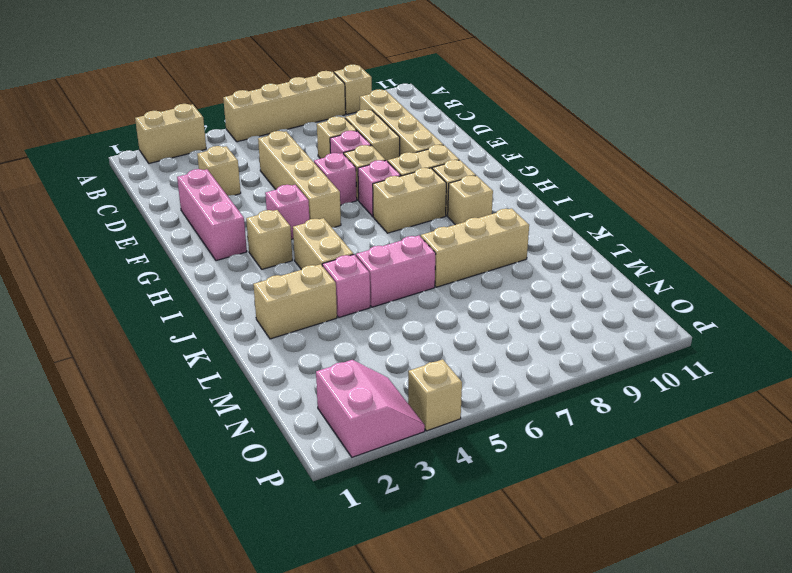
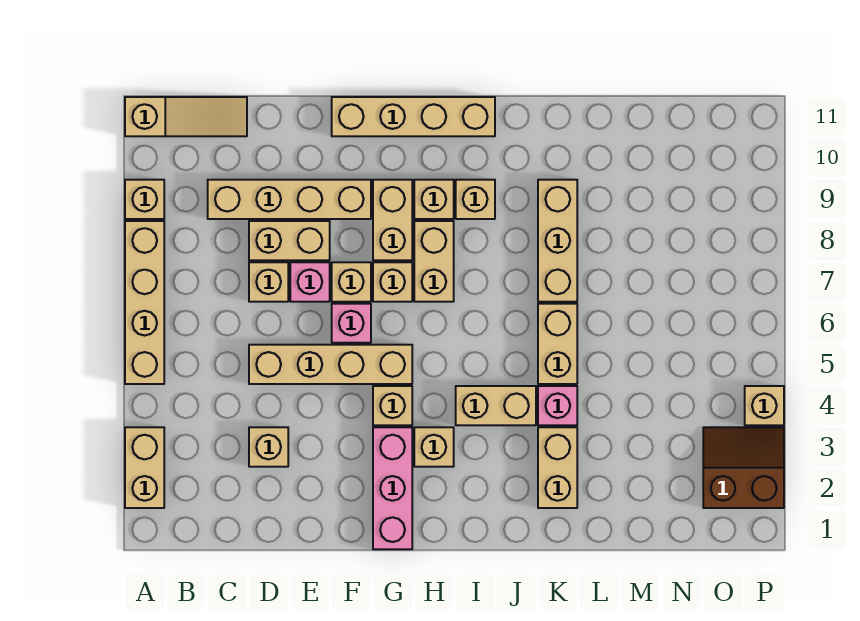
none -> tan 1x3 slope [125,97,247,136]
pink 1x3 brick [177,169,247,261] -> pink 1x3 brick turned to [373,427,412,549]
none -> tan 1x4 brick [332,97,495,136]
pink 1x1 brick [265,185,309,239] -> tan 1x1 brick [373,386,412,425]
pink 1x1 brick [358,160,401,217] -> tan 1x1 brick [373,262,412,302]
pink 1x2 brick [356,236,436,307] -> tan 1x2 brick [538,304,577,384]
pink 2x2 slope [316,360,425,457] -> brown 2x2 slope [703,427,784,508]

